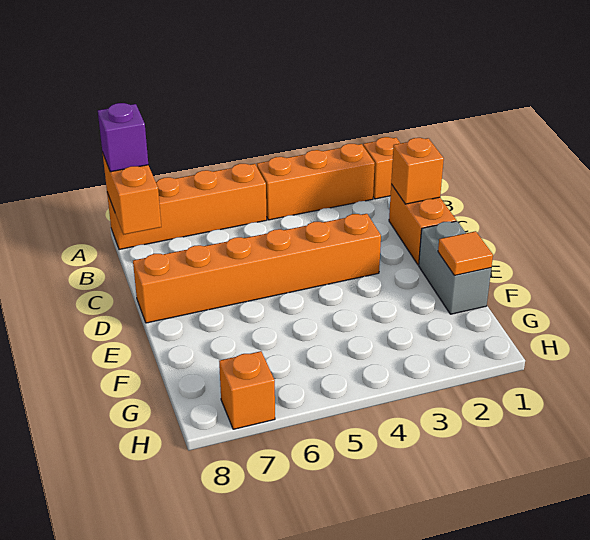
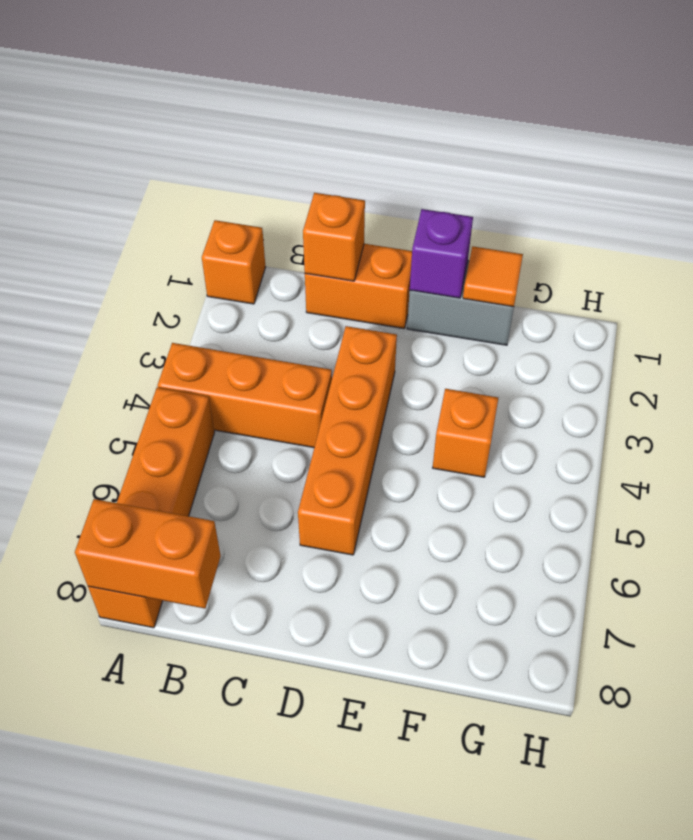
orange 1x3 brick [257,144,375,220] -> orange 1x3 brick turned to [158,343,332,448]
purple 1x1 brick [98,103,148,172] -> purple 1x1 brick moved to [410,209,473,298]
orange 1x6 brick [133,214,381,323] -> orange 1x4 brick [298,326,397,555]
orange 1x1 brick [219,351,275,429] -> orange 1x1 brick moved to [433,389,498,477]

